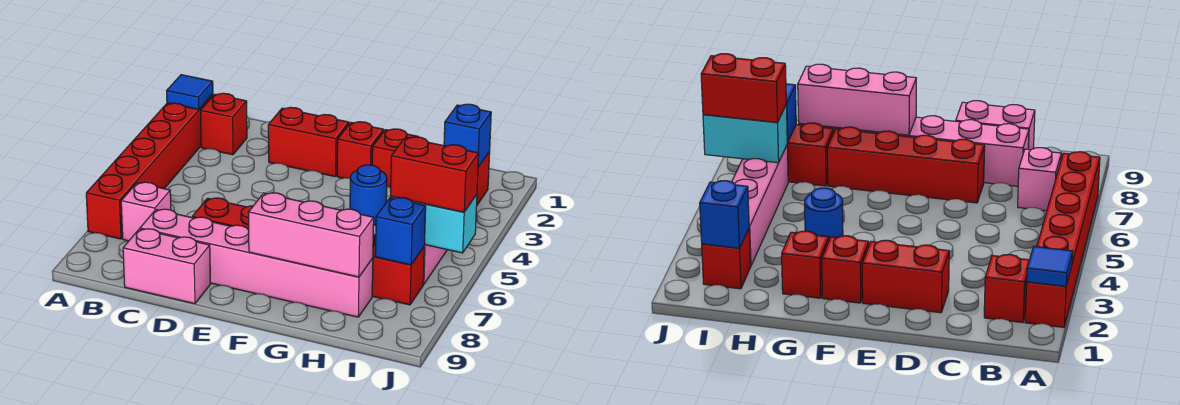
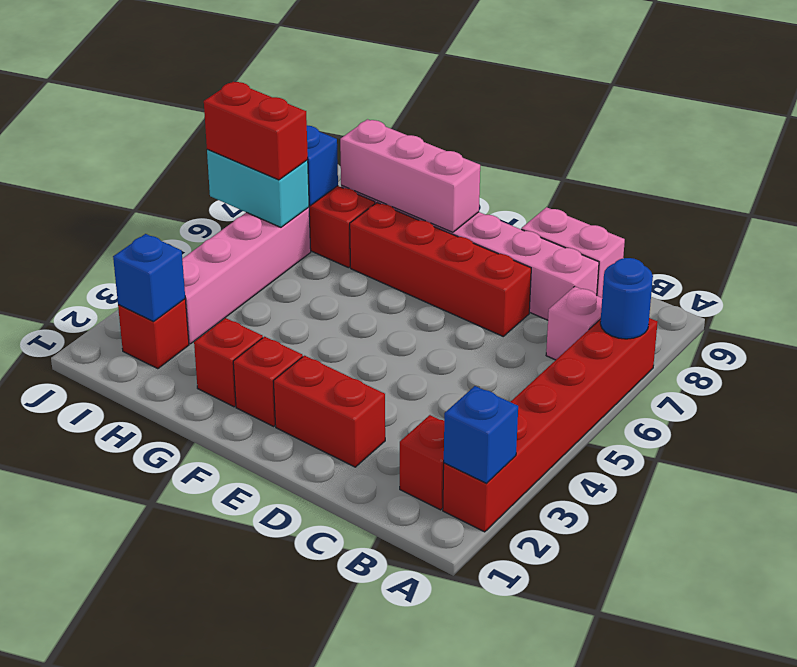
blue 1x1 tile [167,75,213,109] -> blue 1x1 brick [444,386,518,483]
blue 1x1 round brick [350,165,387,226] -> blue 1x1 round brick moved to [600,258,653,339]

